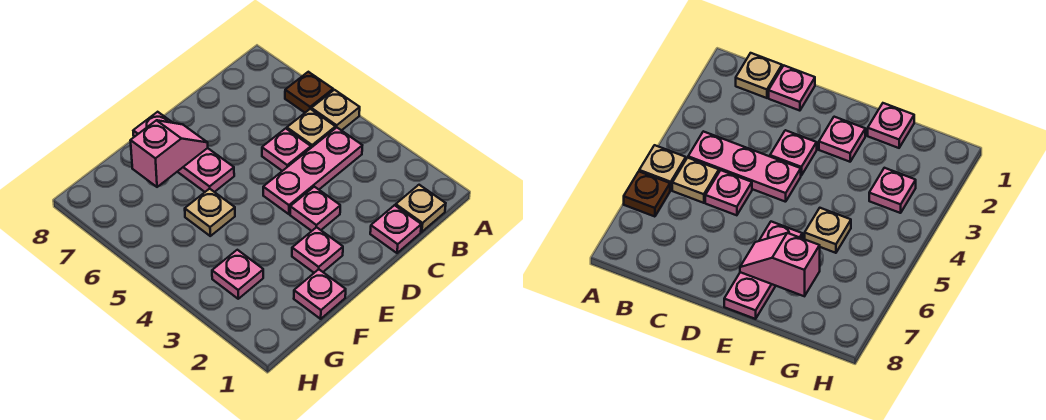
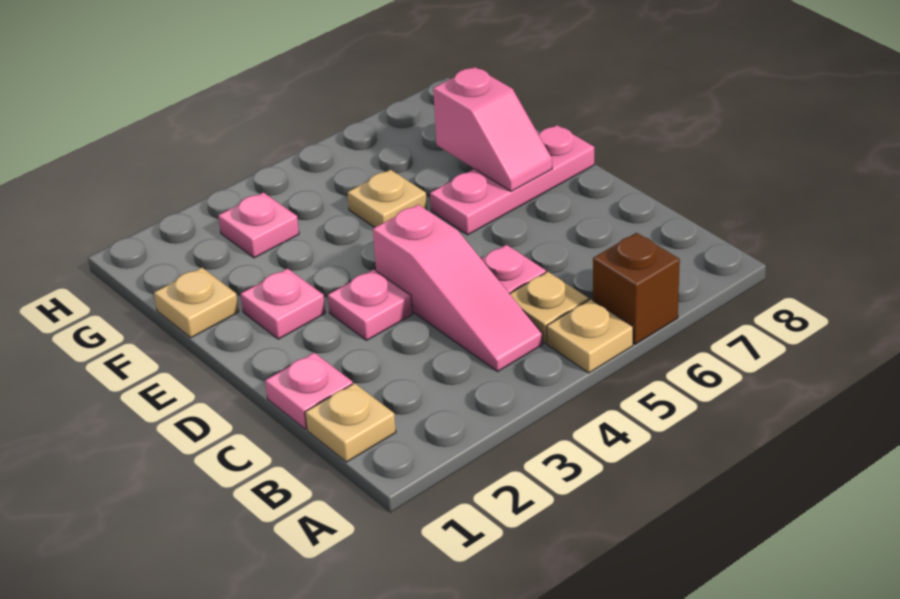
brown 1x1 plate [285,72,333,113] -> brown 1x1 brick [593,233,680,344]
pink 1x3 plate [263,128,362,214] -> pink 1x3 slope [373,205,543,371]
pink 1x1 plate [294,269,346,319] -> tan 1x1 plate [154,268,239,338]

